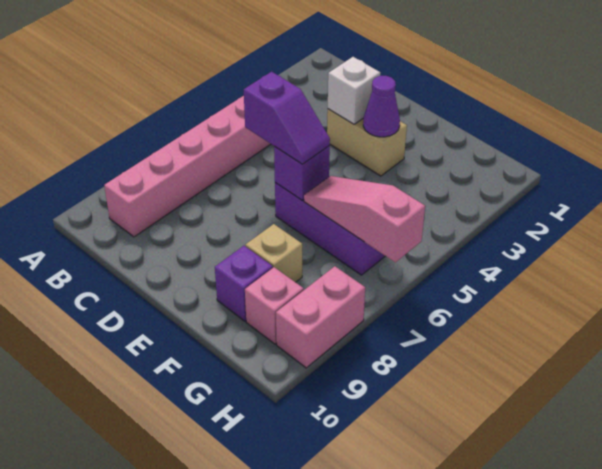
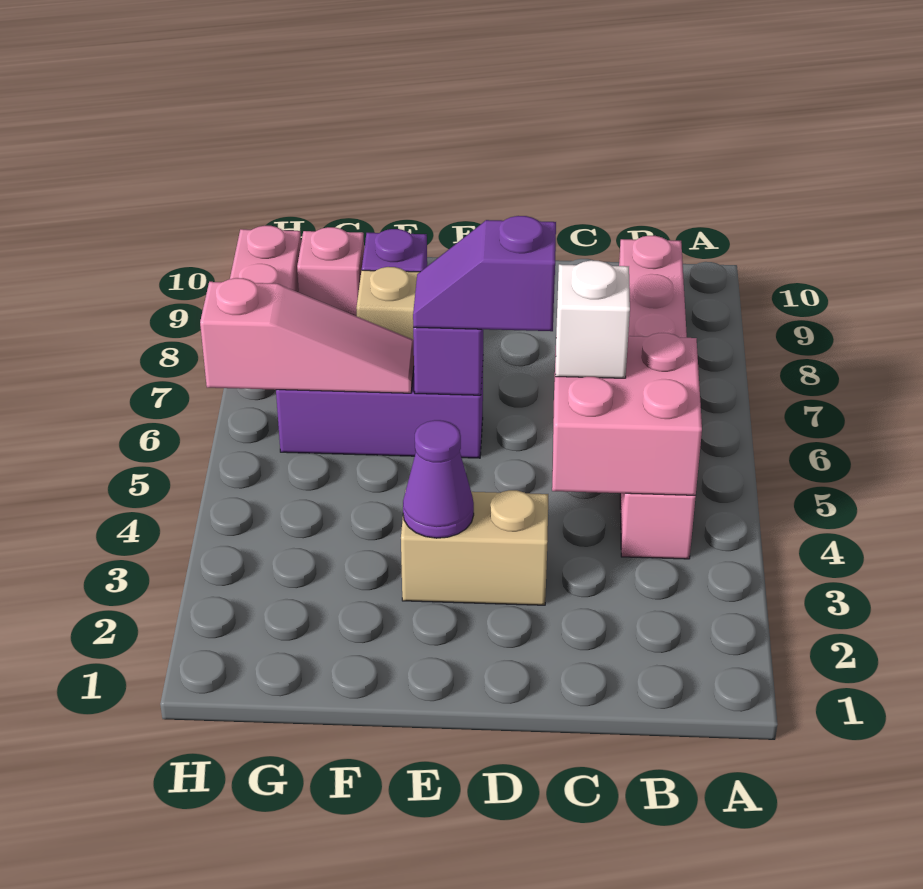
none -> pink 2x2 brick [552,333,702,495]
white 1x1 brick [328,57,380,124] -> white 1x1 brick moved to [555,260,630,378]

